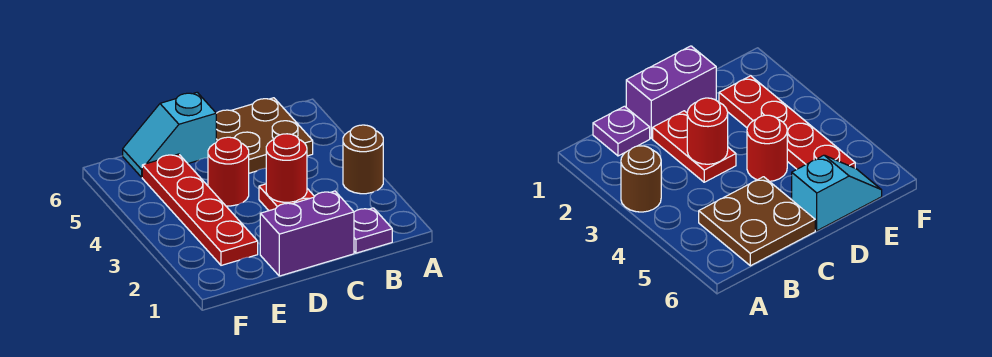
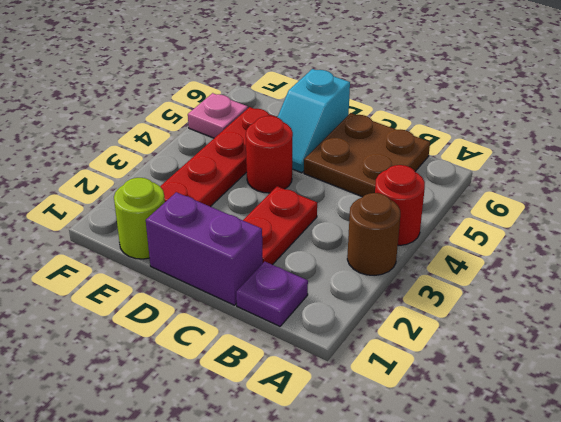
red 1x1 round brick [266,134,307,202] -> red 1x1 round brick moved to [375,165,425,246]
cyan 1x2 slope [123,92,216,177] -> cyan 1x2 slope turned to [278,69,350,173]
none -> lime 1x1 round brick [114,178,165,259]
none -> pink 1x1 plate [188,93,248,138]

